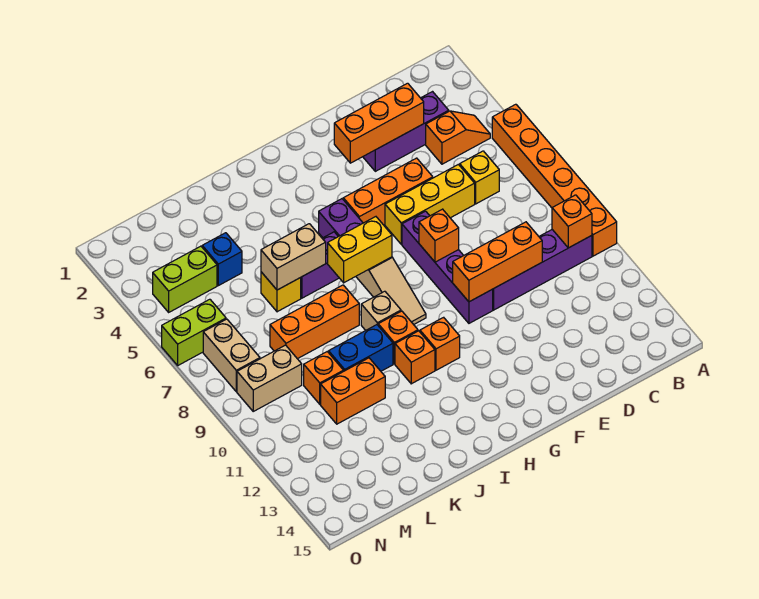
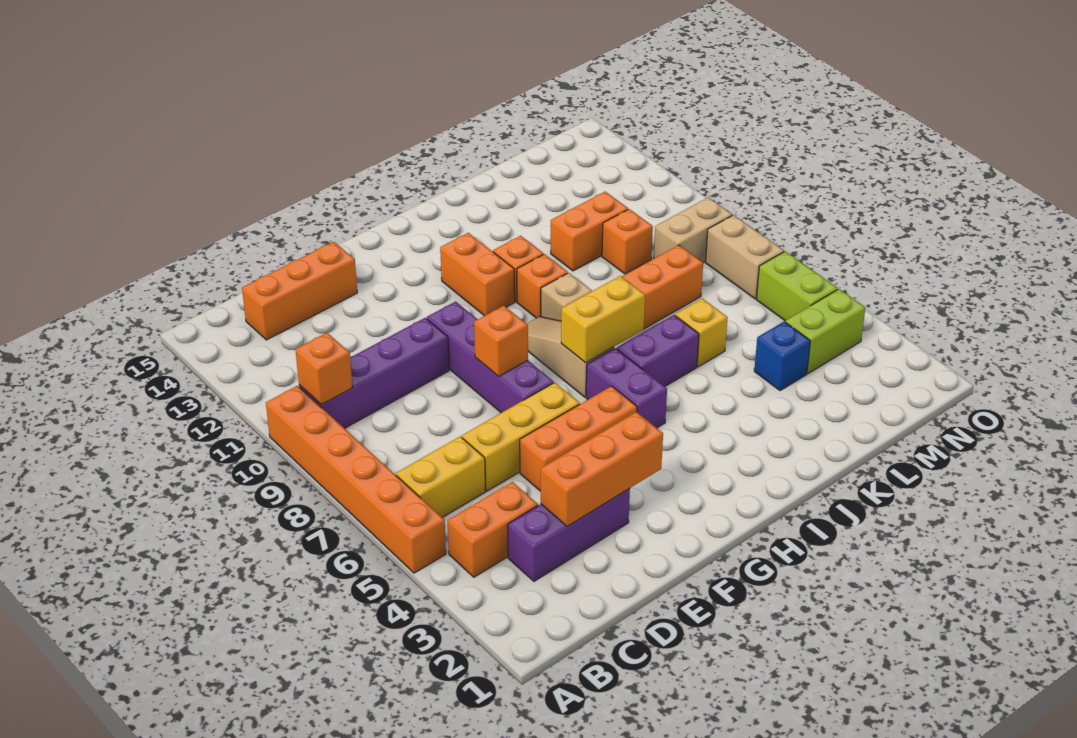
orange 1x2 slope [426,111,490,164] -> orange 1x2 brick [448,482,538,577]
yellow 1x1 brick [460,151,499,204] -> yellow 1x2 brick [396,437,486,518]
orange 1x3 brick [453,222,542,302] -> orange 1x3 brick moved to [242,242,357,340]
orange 1x1 brick [420,317,460,370] -> orange 1x2 brick [440,233,515,316]
tan 1x2 brick [261,224,326,290] -> none
blue 1x2 brick [329,325,393,371] -> none
lime 1x2 brick [162,299,226,365] -> lime 1x2 brick turned to [756,251,838,321]

